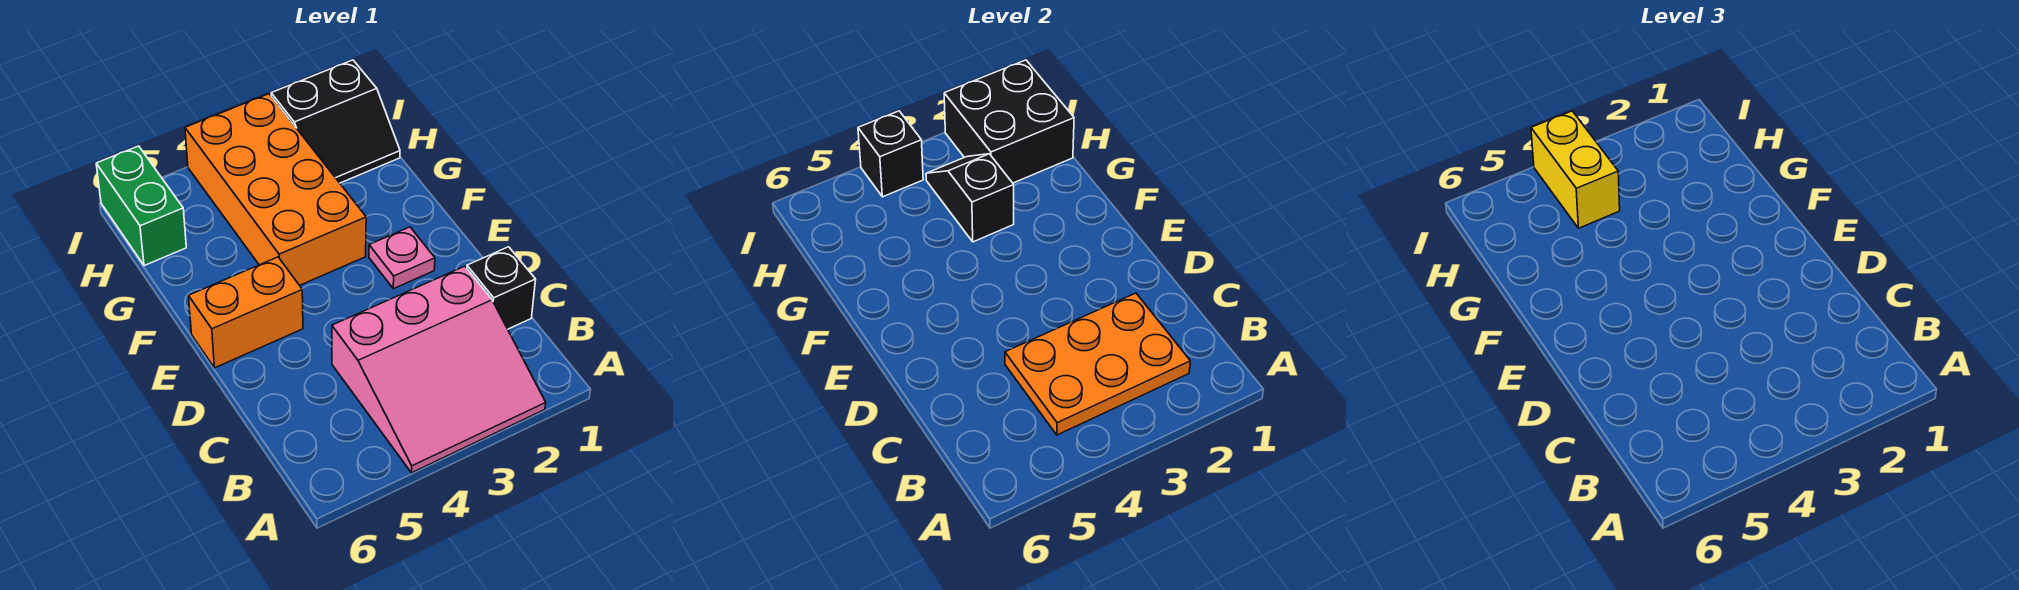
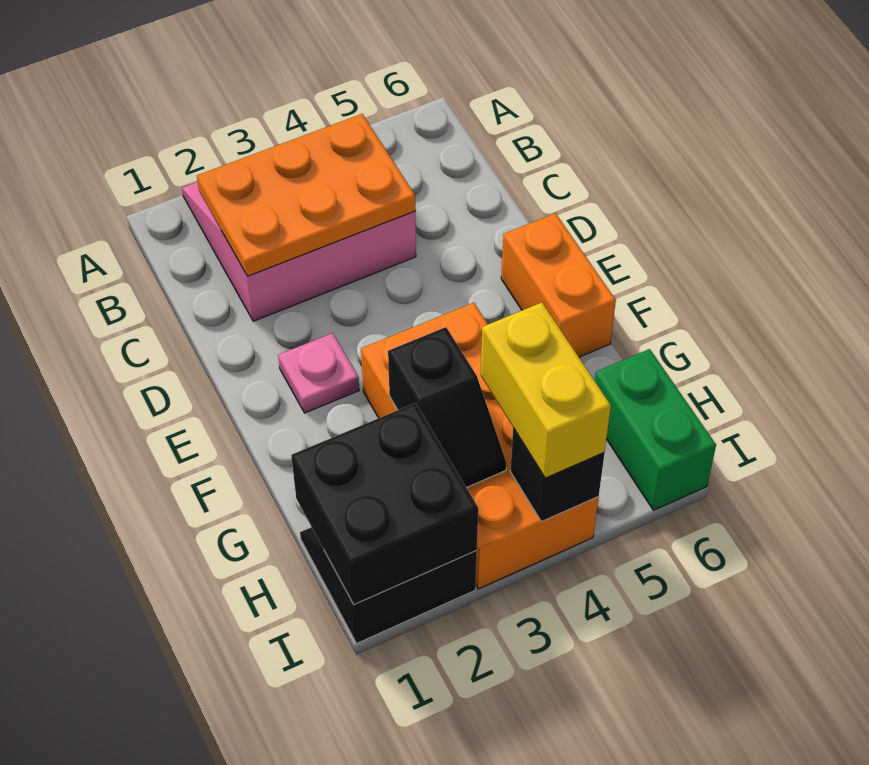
black 1x1 brick [467,247,536,329] -> none
orange 1x2 brick [189,257,303,368] -> orange 1x2 brick turned to [501,213,616,357]

